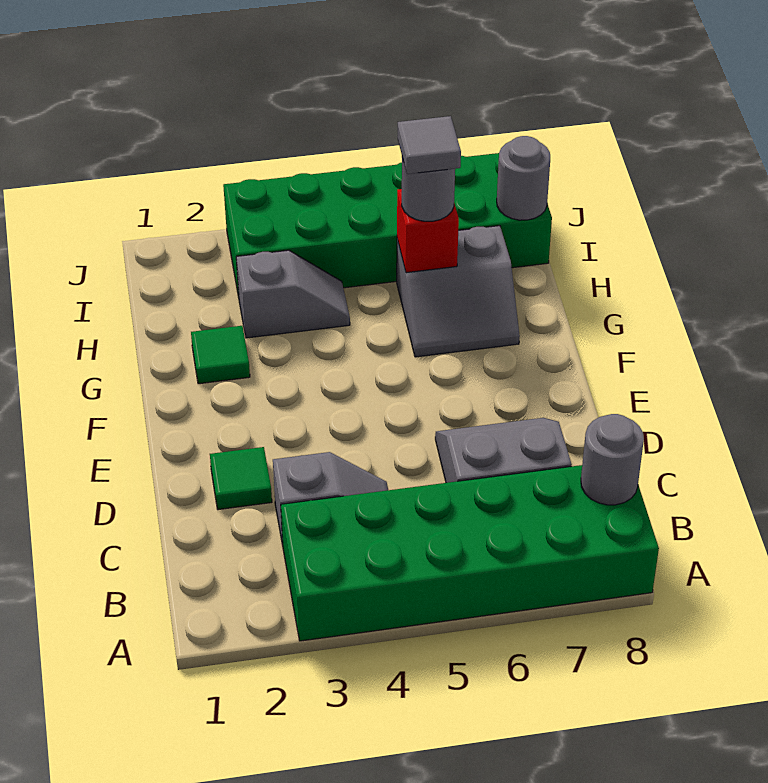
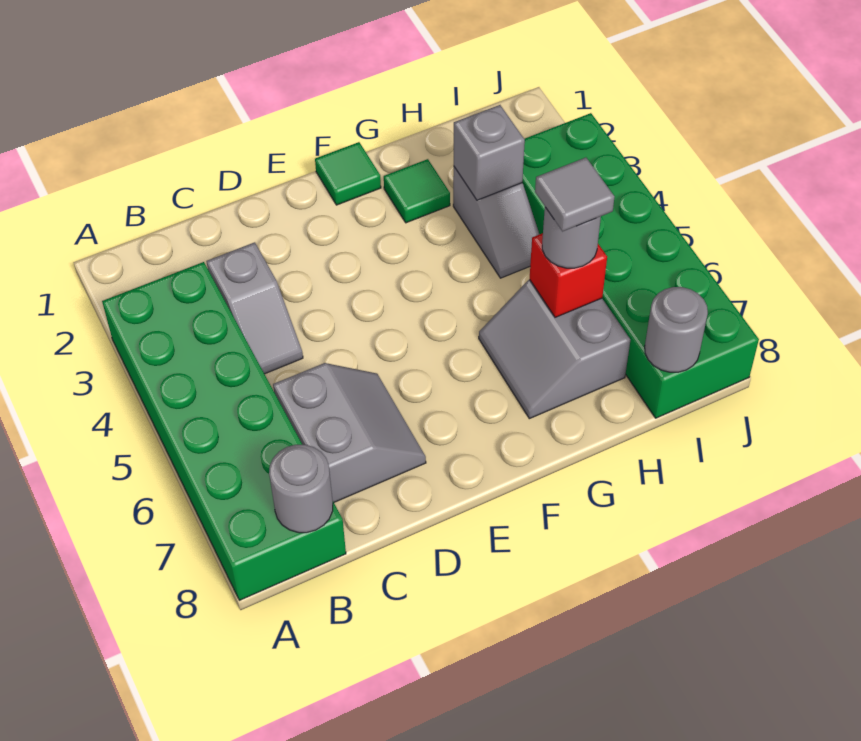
green 1x1 tile [210,447,272,510] -> green 1x1 tile moved to [315,142,381,205]
none -> grey 1x1 brick [454,105,525,200]

